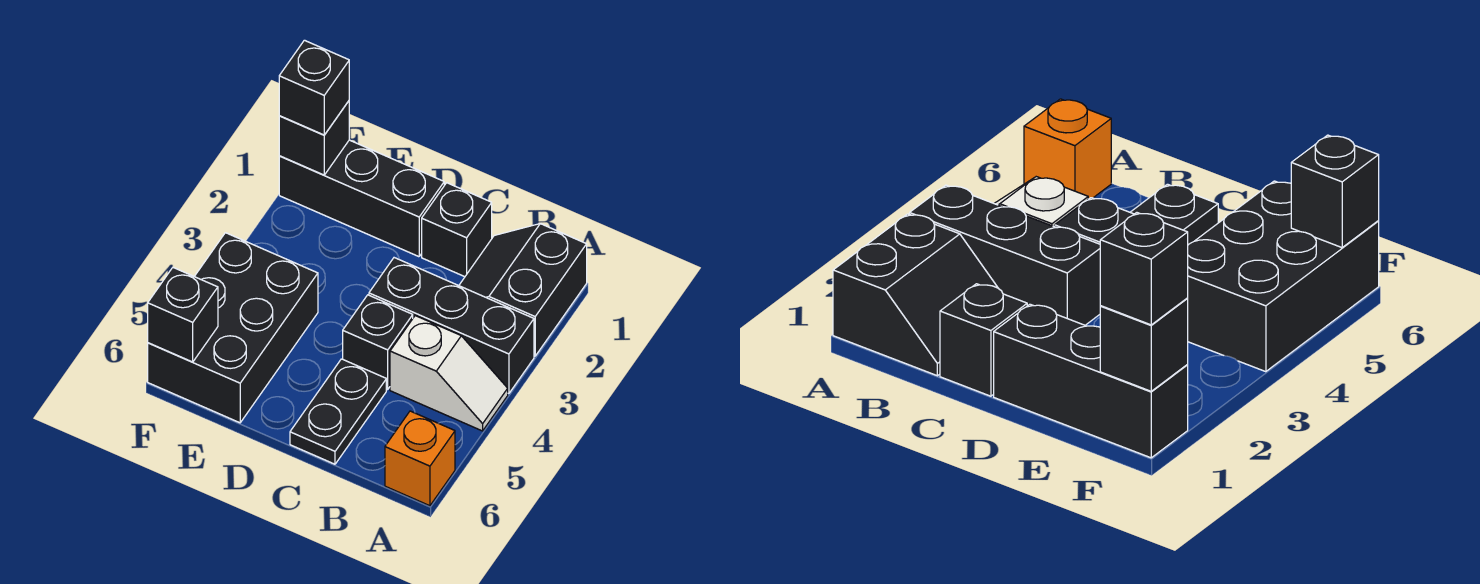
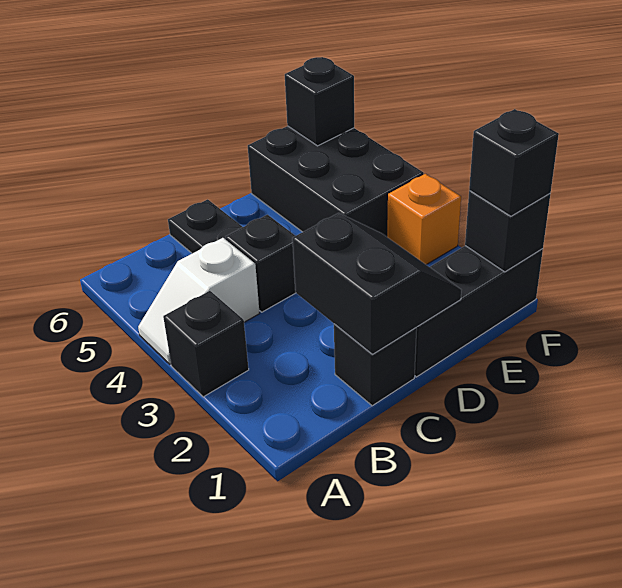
black 2x2 slope [459,224,587,356] -> black 2x2 slope moved to [292,213,461,354]
black 1x3 brick [369,258,534,394] -> black 1x1 brick [163,291,249,397]
orange 1x1 brick [385,411,455,506] -> orange 1x1 brick moved to [387,174,461,265]

